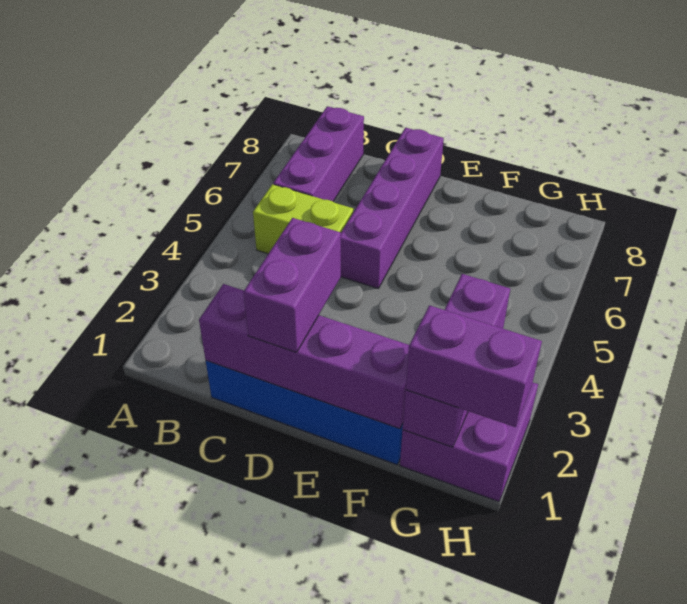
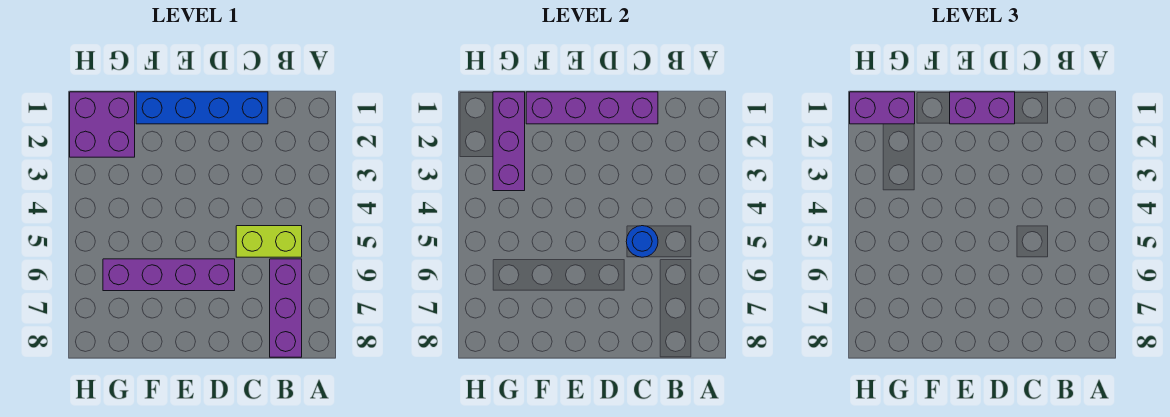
none -> blue 1x1 round brick [626,226,658,257]
purple 1x2 brick [244,218,341,352] -> purple 1x2 brick turned to [950,92,1015,124]
purple 1x4 brick [341,128,444,288] -> purple 1x4 brick turned to [103,259,235,291]

